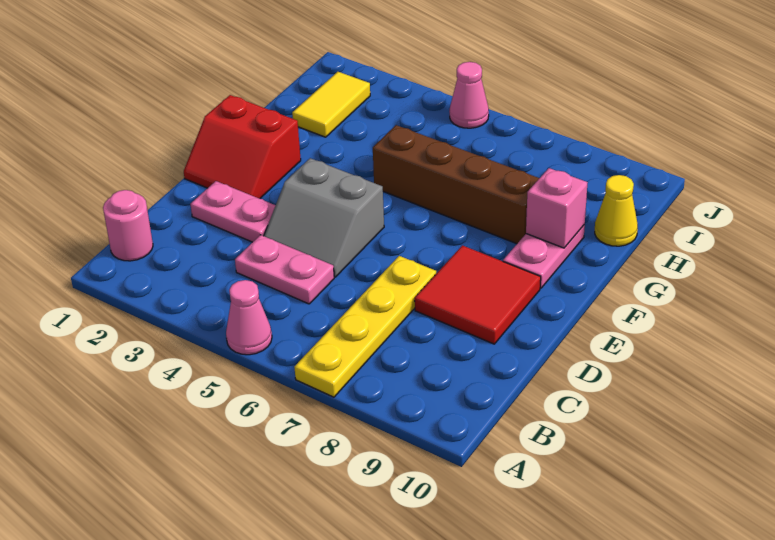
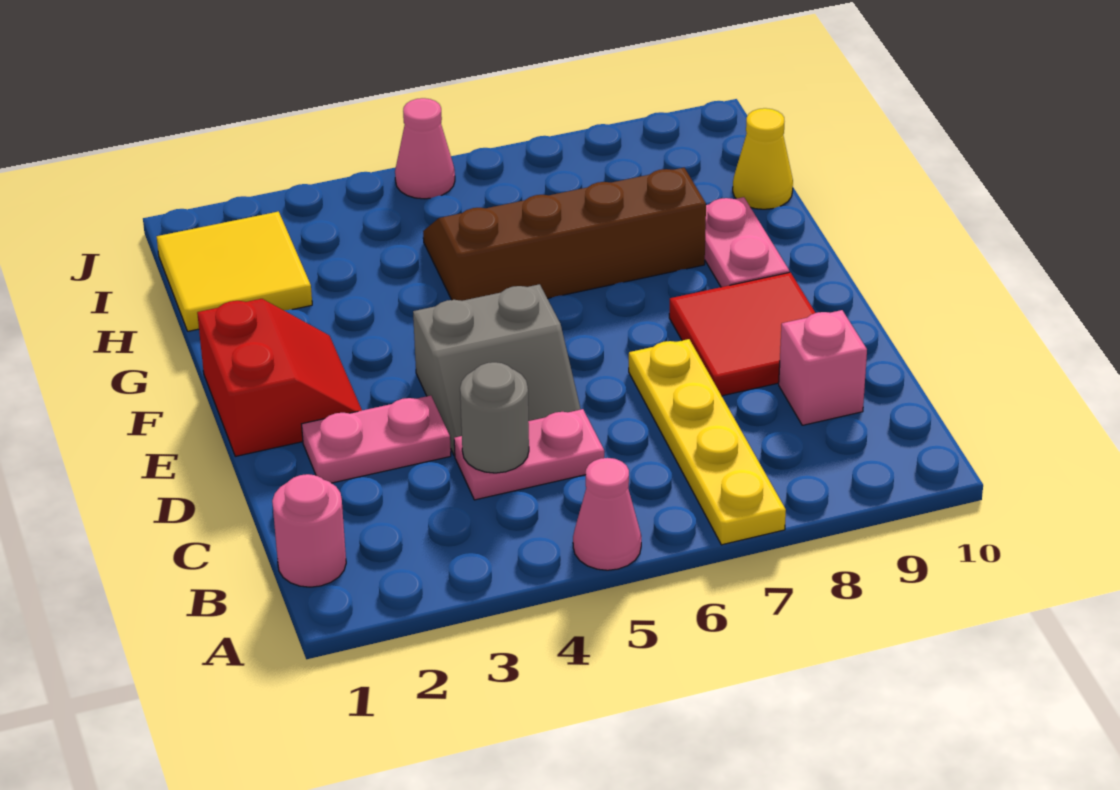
none -> grey 1x1 round brick [460,362,529,473]
red 2x2 slope [184,95,301,199] -> red 2x2 slope turned to [197,299,362,456]
pink 1x1 brick [526,168,588,248] -> pink 1x1 brick moved to [779,310,867,425]
yellow 1x2 tile [292,72,370,137] -> yellow 2x2 tile [157,211,312,331]

